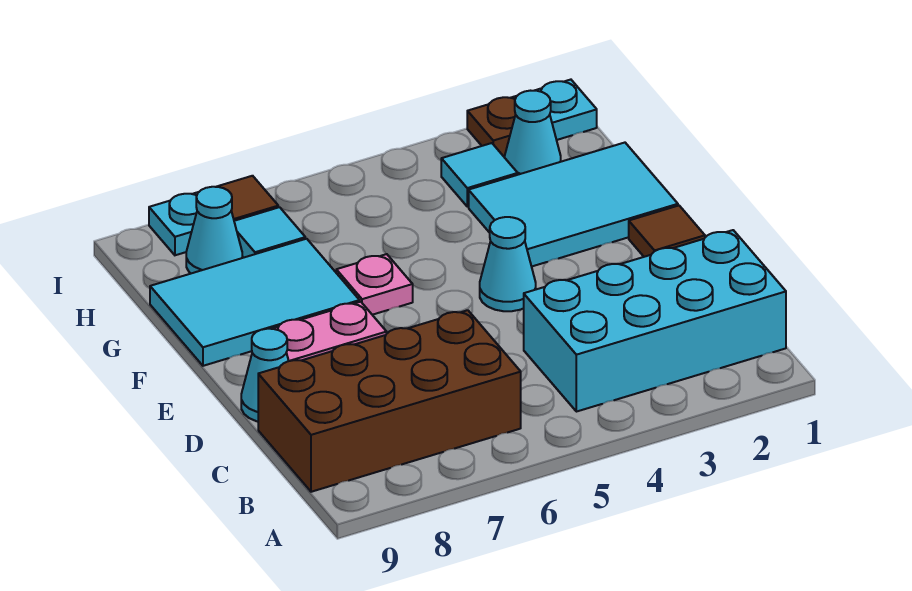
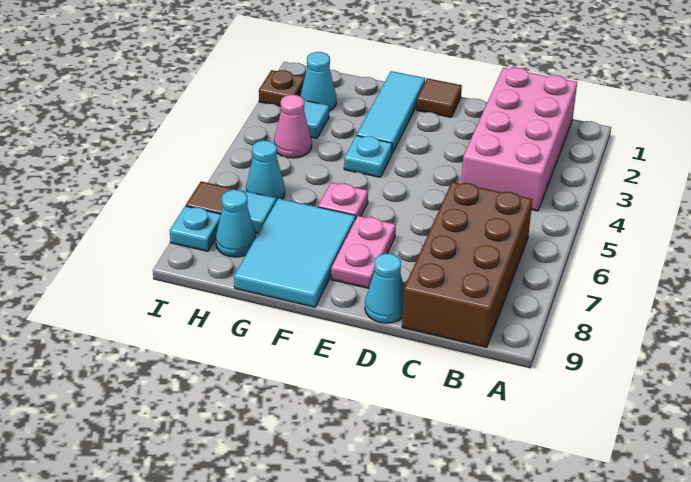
cyan 2x4 brick [524,230,786,412] -> pink 2x4 brick [461,68,577,211]
cyan 1x1 cone [480,217,536,311] -> cyan 1x1 cone moved to [246,140,285,201]
cyan 2x3 tile [469,143,678,267] -> cyan 1x3 tile [357,71,425,153]
none -> pink 1x1 cone [274,95,312,158]
cyan 1x1 plate [535,80,597,140] -> cyan 1x1 plate moved to [344,136,392,177]

